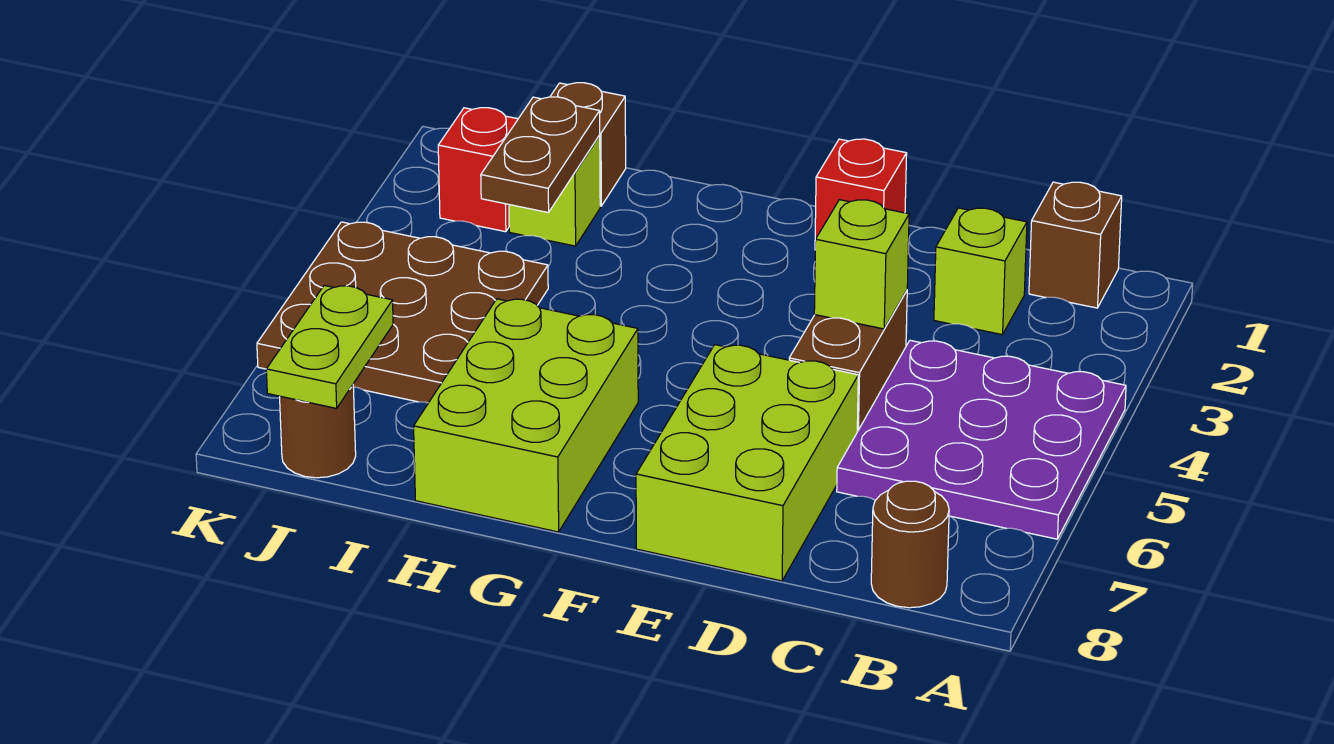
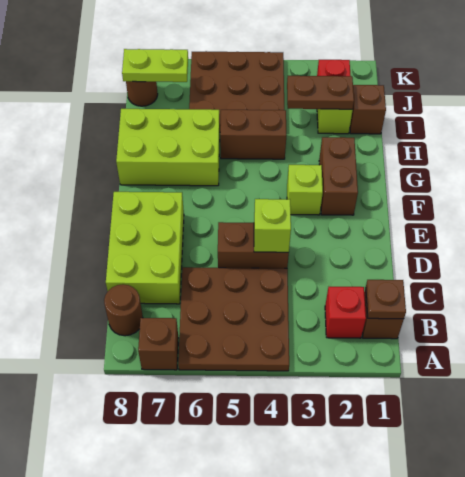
purple 3x3 plate [837,340,1126,539] -> brown 3x3 plate [178,267,289,371]
none -> brown 1x1 brick [138,318,178,370]
none -> brown 1x1 plate [366,280,406,319]
lime 1x1 brick [934,208,1027,335] -> lime 1x1 brick moved to [287,165,323,215]
lime 2x3 brick [636,345,858,581] -> lime 2x3 brick turned to [106,192,184,304]
red 1x1 brick [815,139,907,242] -> red 1x1 brick moved to [325,287,366,338]
none -> brown 1x2 brick [319,137,358,215]
none -> brown 1x2 brick [220,109,286,159]

